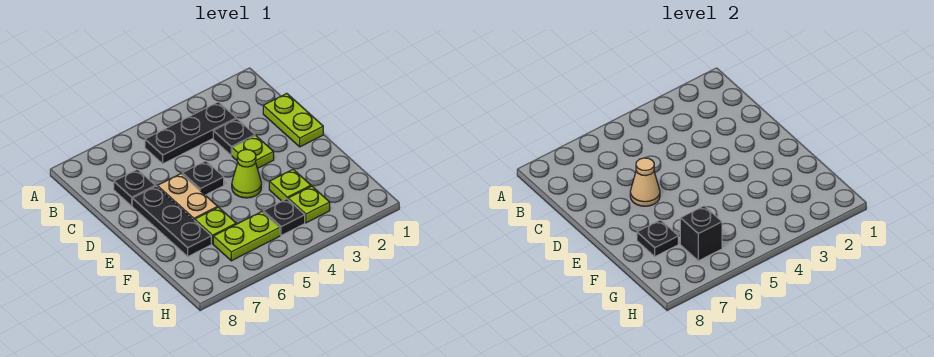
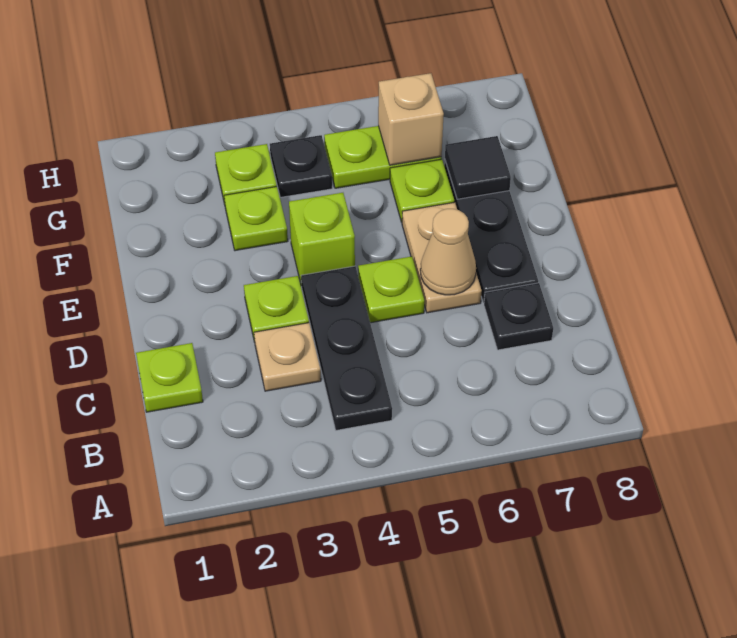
black 1x3 plate [145,102,236,164] -> black 1x3 plate turned to [301,266,392,430]
lime 1x2 plate [263,93,323,147] -> lime 1x1 plate [136,343,203,412]
black 1x1 plate [213,119,255,155] -> tan 1x1 plate [254,323,321,391]
black 1x1 plate [182,161,224,195] -> lime 1x1 plate [358,256,424,323]
lime 1x1 cone [232,150,261,198] -> lime 1x1 brick [289,193,355,286]
black 1x1 plate [637,220,678,256] -> black 1x1 tile [445,136,511,199]
black 1x1 brick [680,206,722,261] -> tan 1x1 brick [378,73,444,165]

